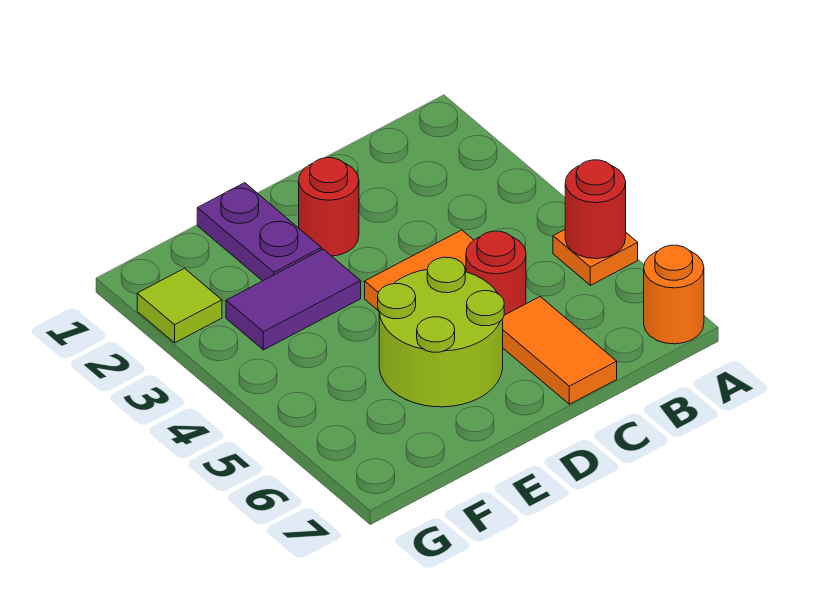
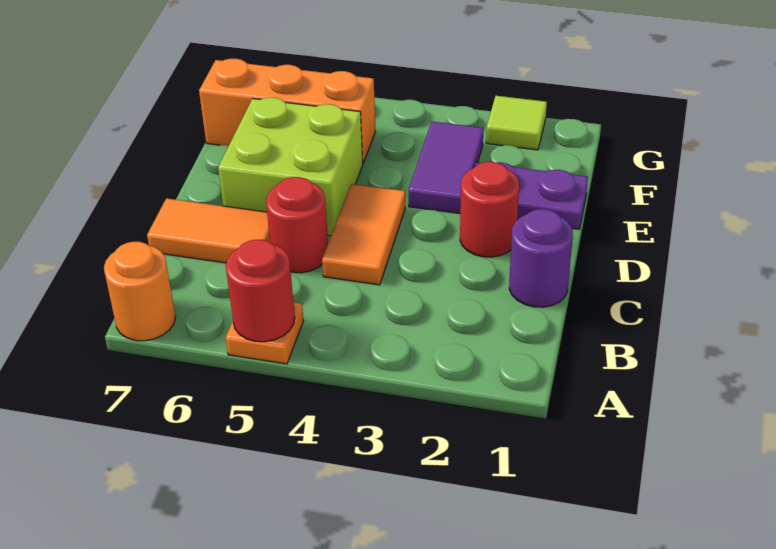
none -> purple 1x1 round brick [509,209,573,307]
lime 2x2 round brick [378,257,504,407] -> lime 2x2 brick [218,98,363,236]
none -> orange 1x3 brick [199,59,376,163]

